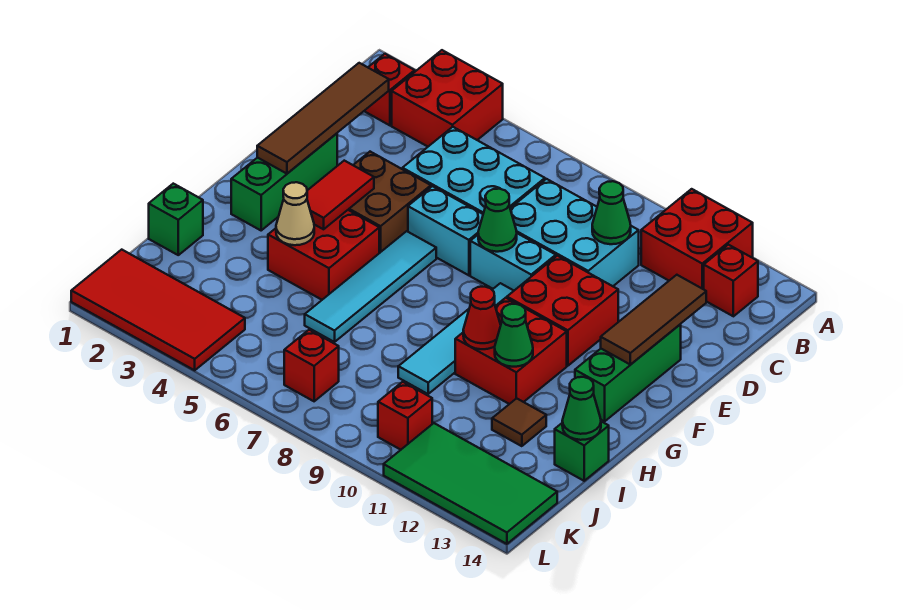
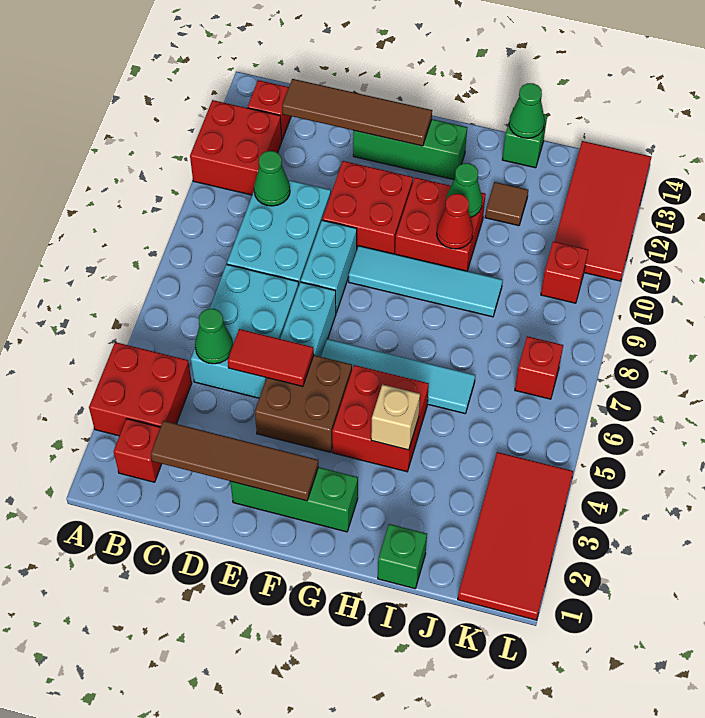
brown 1x3 tile [601,275,706,365] -> brown 1x4 tile [282,79,432,146]
green 1x1 cone [478,189,517,252] -> green 1x1 cone moved to [195,309,233,364]
red 1x2 tile [307,161,374,229] -> red 1x2 tile moved to [228,329,314,386]
tan 1x1 cone [276,182,314,245] -> tan 1x1 brick [371,385,420,450]
green 2x4 tile [384,423,557,544] -> red 2x4 tile [554,141,651,281]

